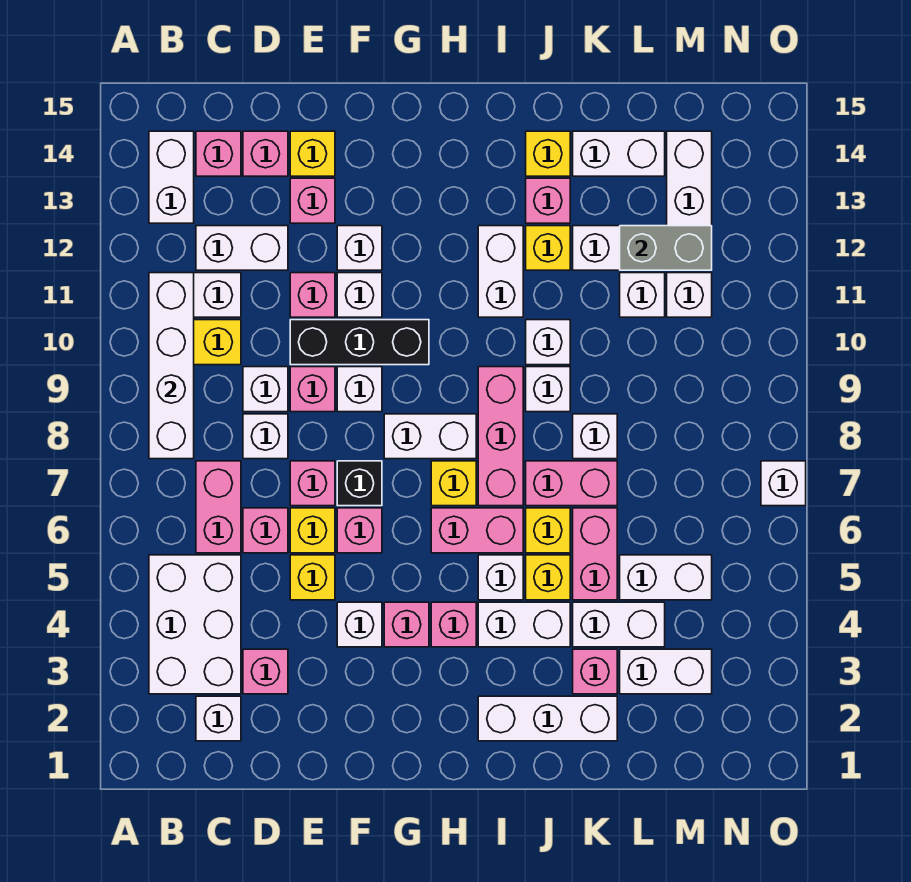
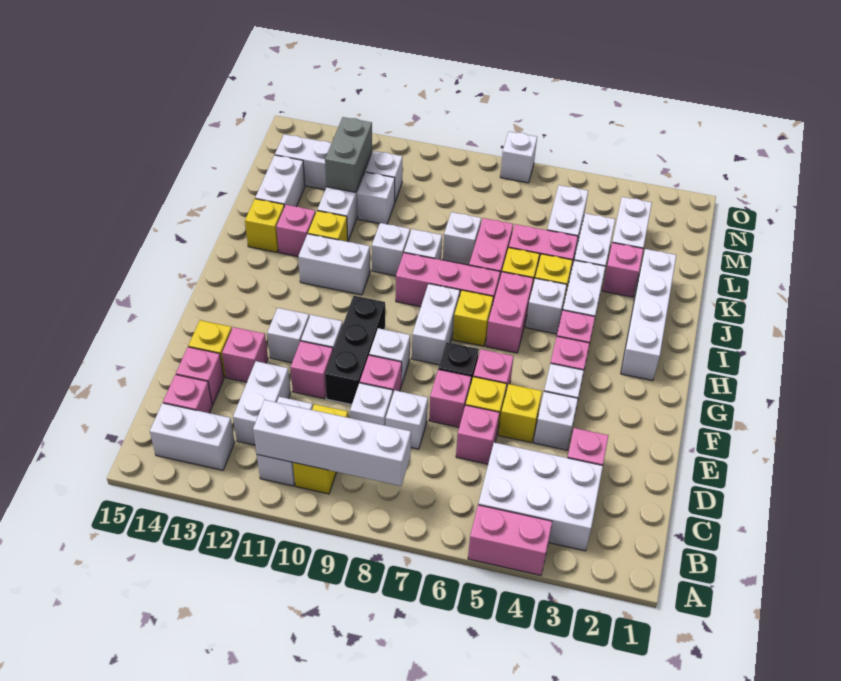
white 1x1 brick [196,696,241,741] -> white 1x1 brick moved to [534,391,578,450]
pink 1x2 brick [196,461,241,553] -> pink 1x2 brick moved to [468,505,552,575]
white 1x3 brick [478,696,617,741] -> white 1x4 brick [621,249,676,381]

